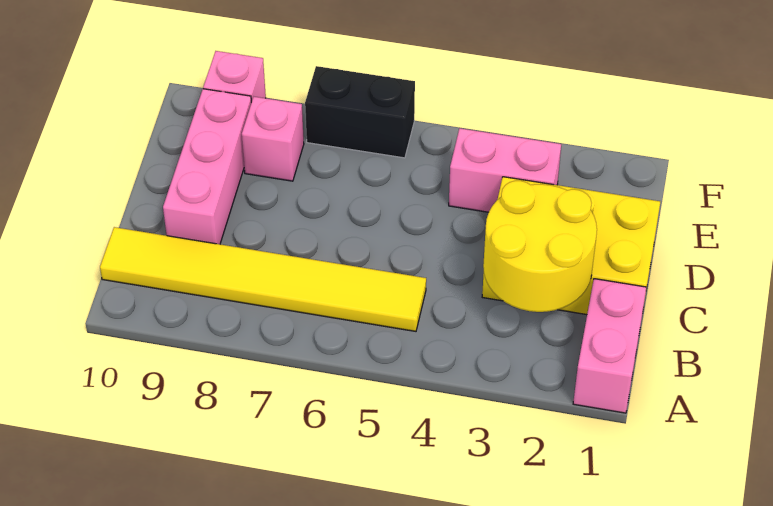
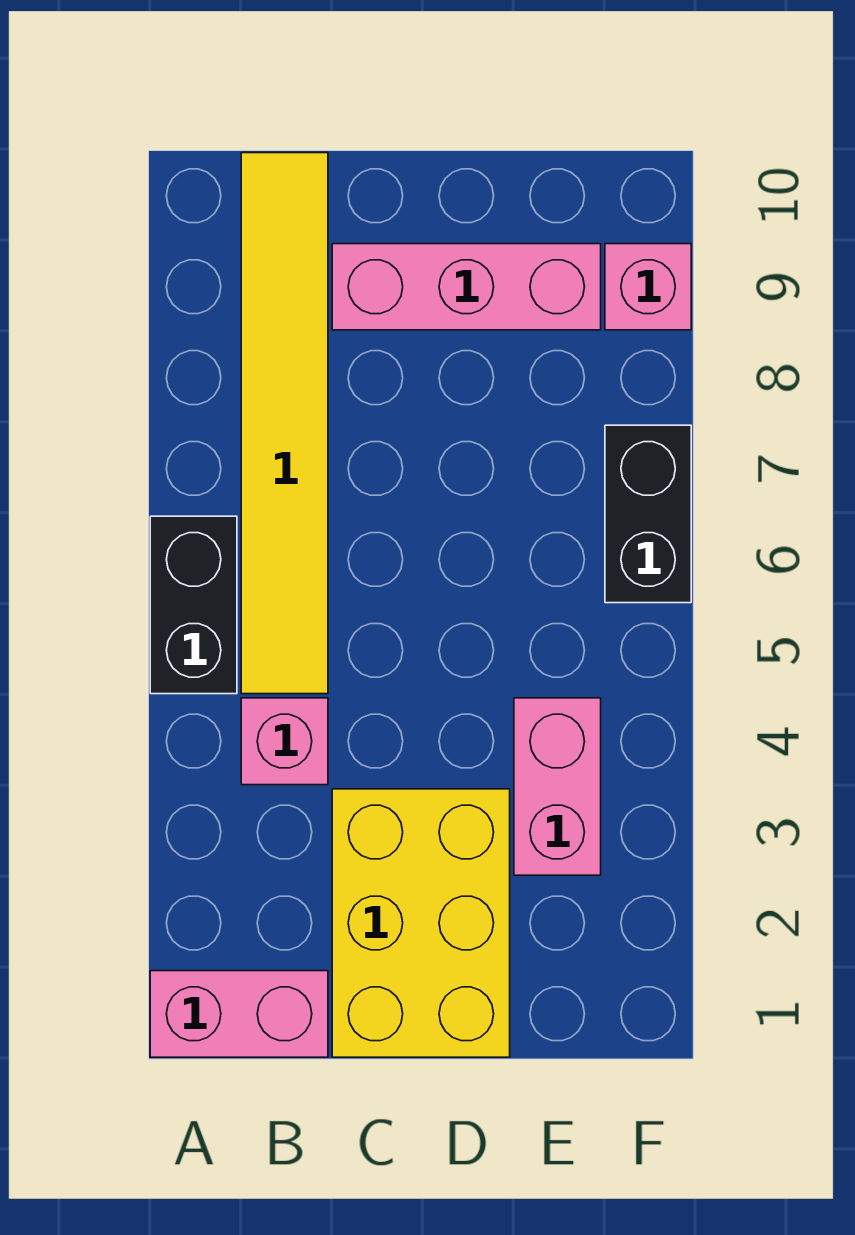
none -> black 1x2 brick [150,516,237,694]
yellow 2x2 round brick [483,181,597,312] -> none
pink 1x1 brick [242,97,304,181] -> pink 1x1 brick moved to [241,698,328,785]

